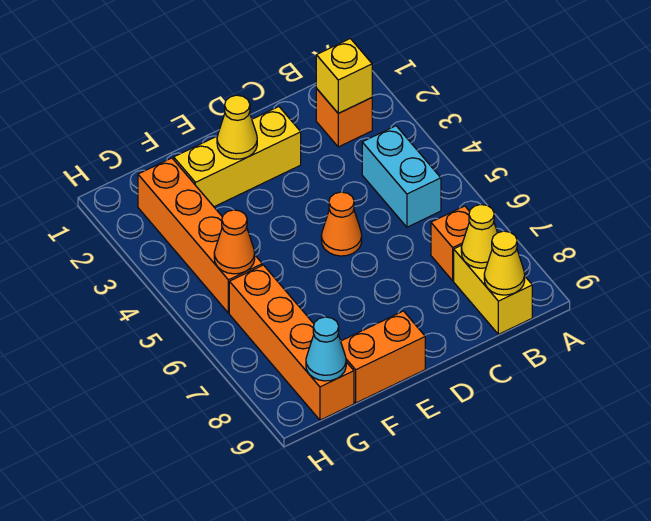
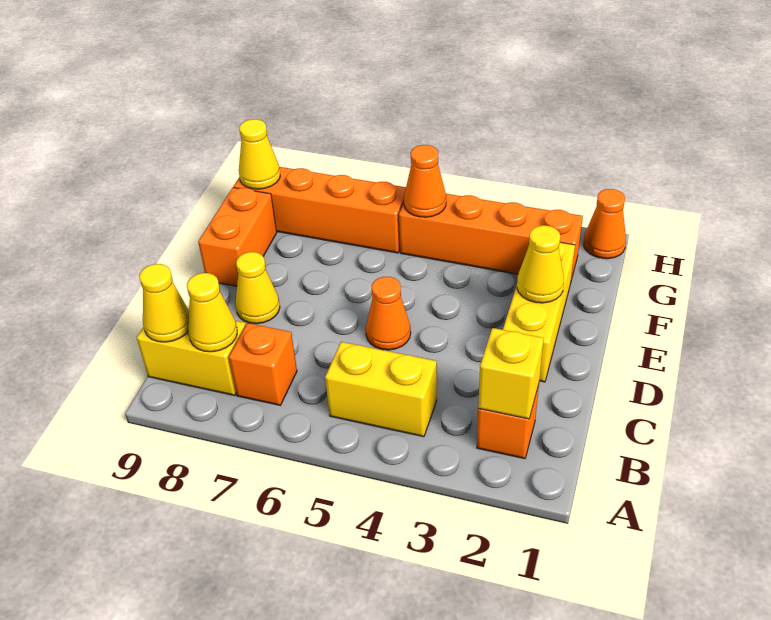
cyan 1x2 brick [362,126,441,227] -> yellow 1x2 brick [325,342,437,437]
none -> yellow 1x1 cone [236,252,280,324]
cyan 1x1 cone [306,317,346,381] -> yellow 1x1 cone [239,119,280,189]
none -> orange 1x1 cone [584,189,626,259]

